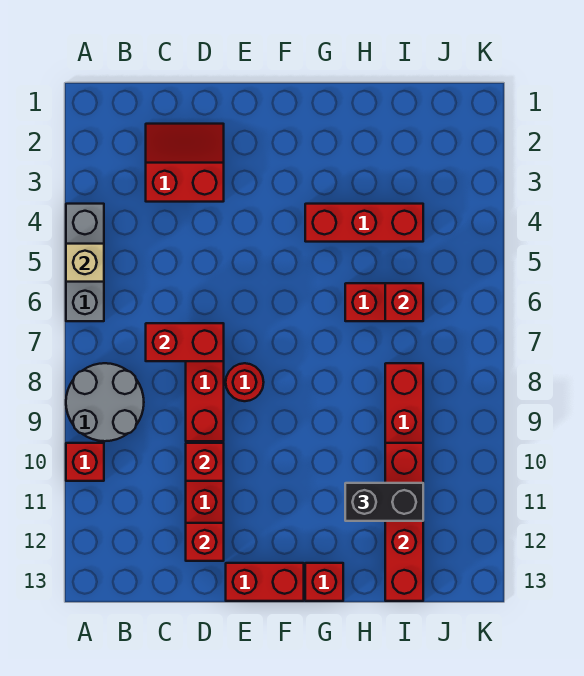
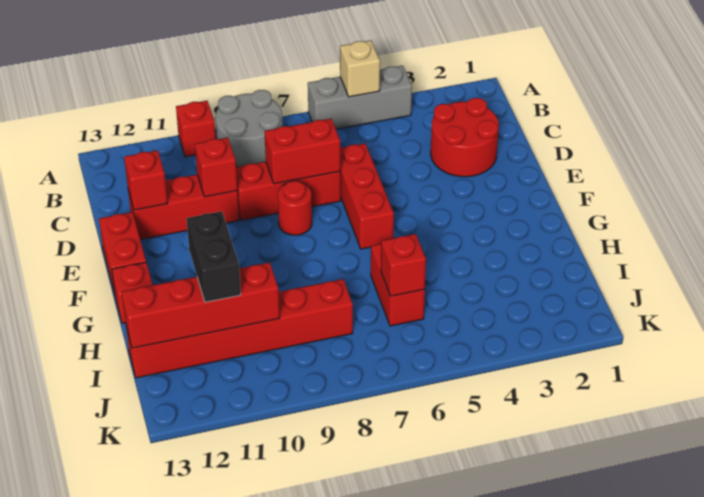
red 2x2 slope [146,124,224,202] -> red 2x2 round brick [431,98,499,177]
red 1x2 brick [146,323,224,361] -> red 1x2 brick turned to [265,119,340,184]
red 1x3 brick [305,204,423,242] -> red 1x3 brick moved to [340,143,394,249]

